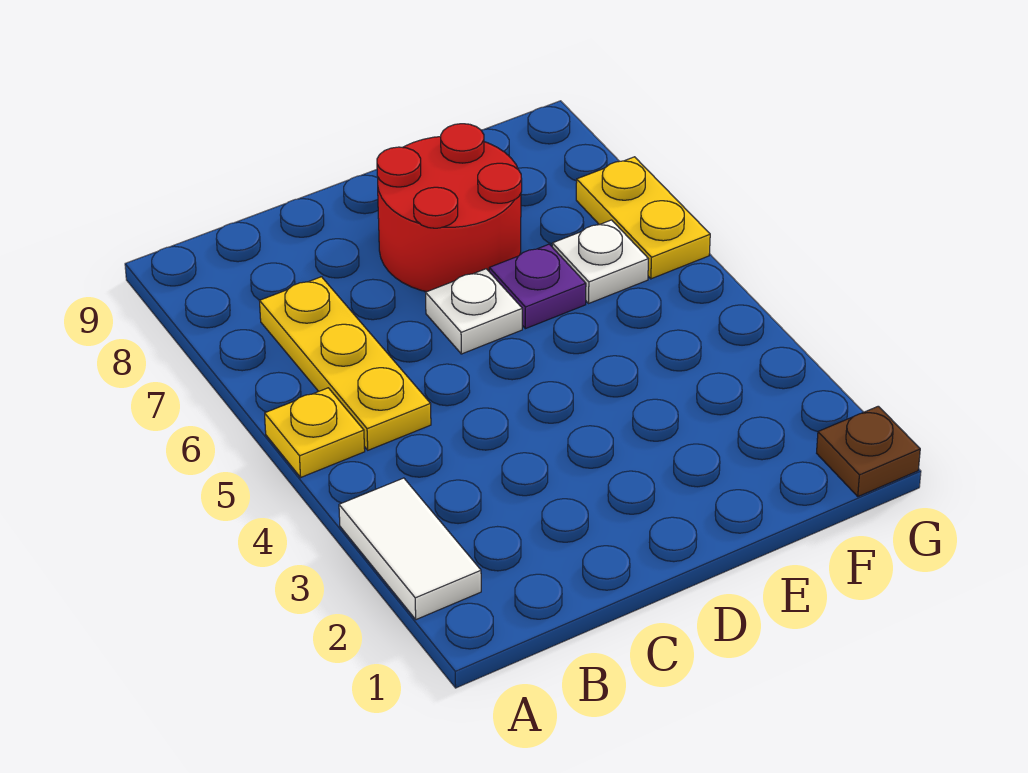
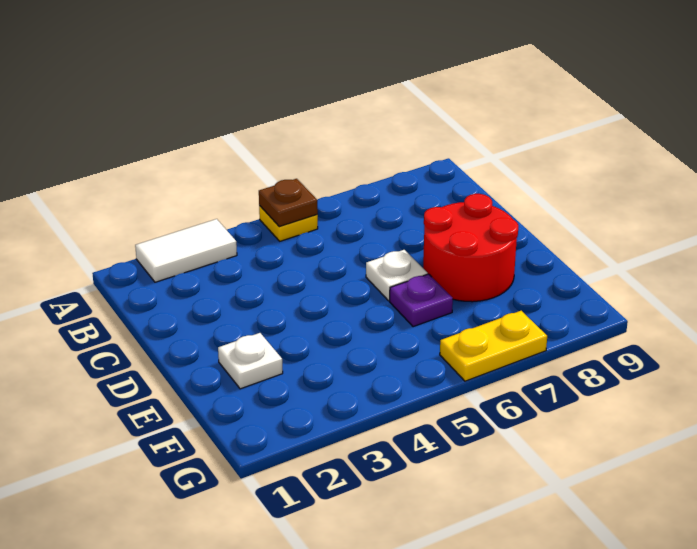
yellow 1x3 plate [260,277,431,450] -> none
white 1x1 plate [552,220,648,303] -> white 1x1 plate moved to [218,333,283,389]
brown 1x1 plate [817,406,920,496] -> brown 1x1 plate moved to [259,179,318,227]

